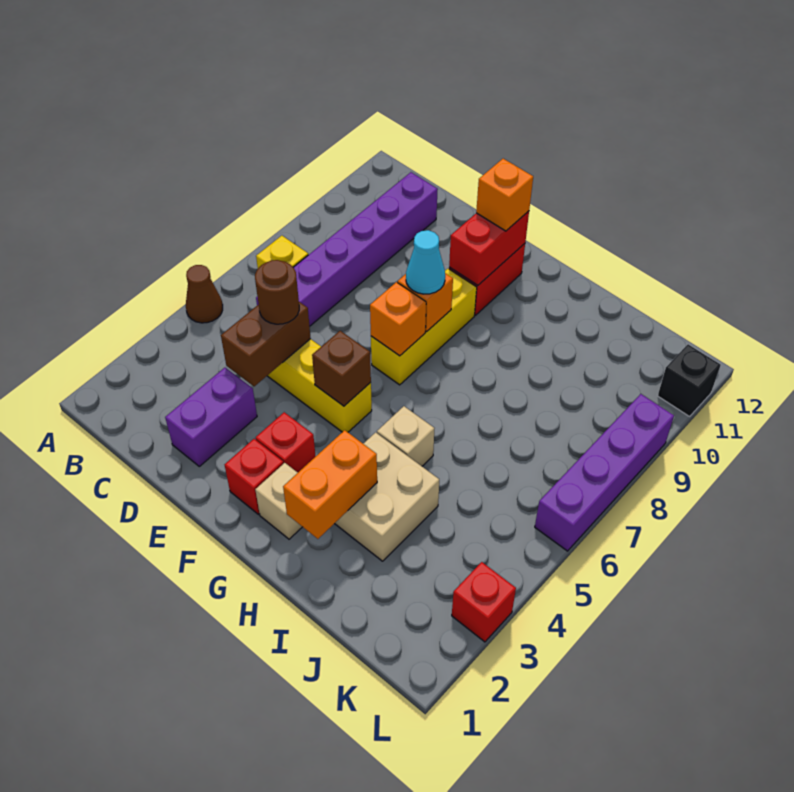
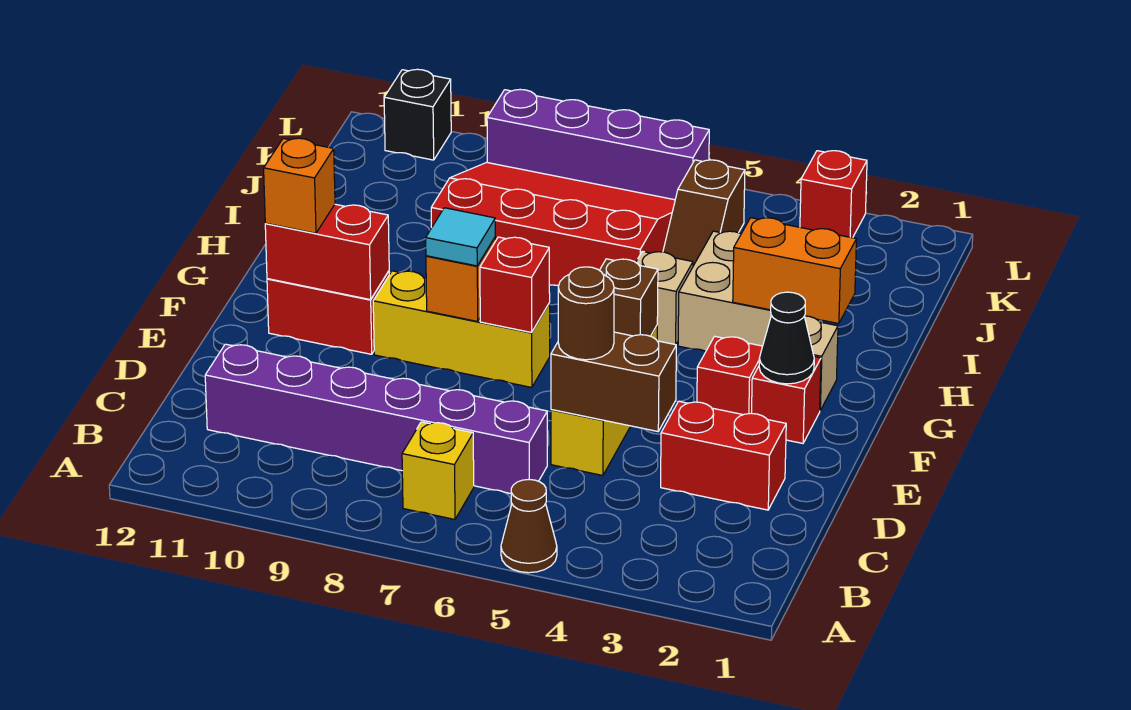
purple 1x2 brick [165,368,257,466] -> red 1x2 brick [661,401,786,510]
none -> black 1x1 cone [759,292,814,384]
orange 1x1 brick [370,282,426,356] -> red 1x1 brick [480,237,550,332]
cyan 1x1 cone [406,230,445,294] -> cyan 1x1 tile [426,208,495,266]
none -> red 3x4 slope [431,162,675,286]
none -> brown 1x2 slope [663,160,745,266]

